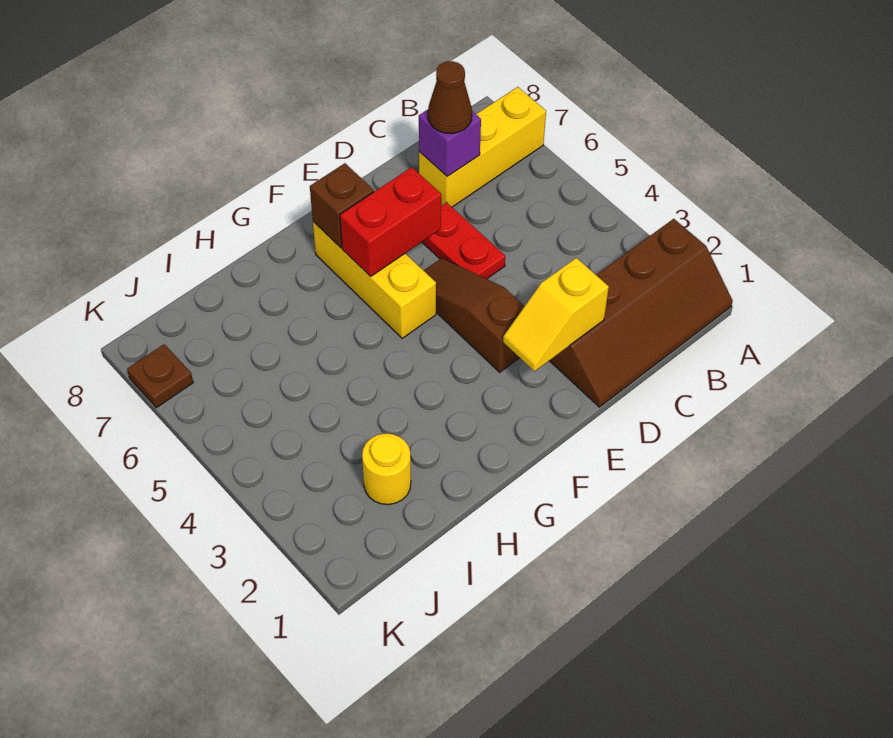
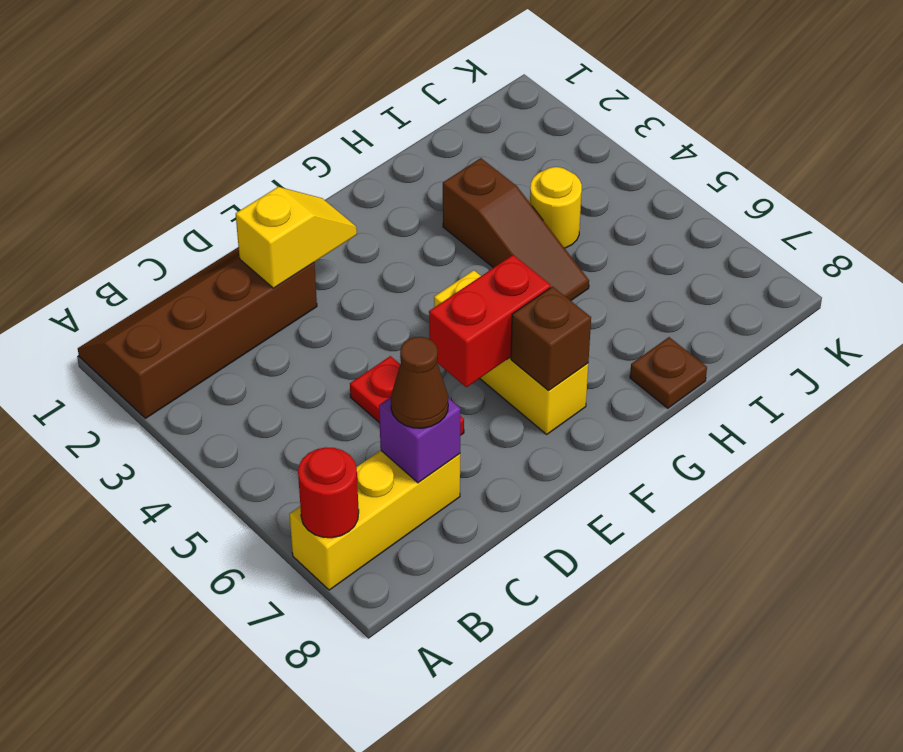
none -> red 1x1 round brick [298,447,359,538]
brown 1x3 slope [424,258,524,372] -> brown 1x3 slope moved to [443,158,589,301]
yellow 1x1 round brick [362,434,411,504] -> yellow 1x1 round brick moved to [530,167,582,248]
brown 1x1 plate [127,344,193,408] -> brown 1x1 plate moved to [630,337,707,408]

